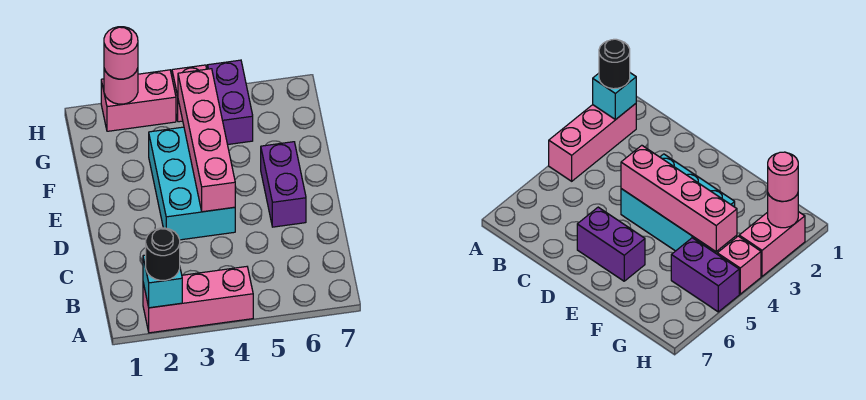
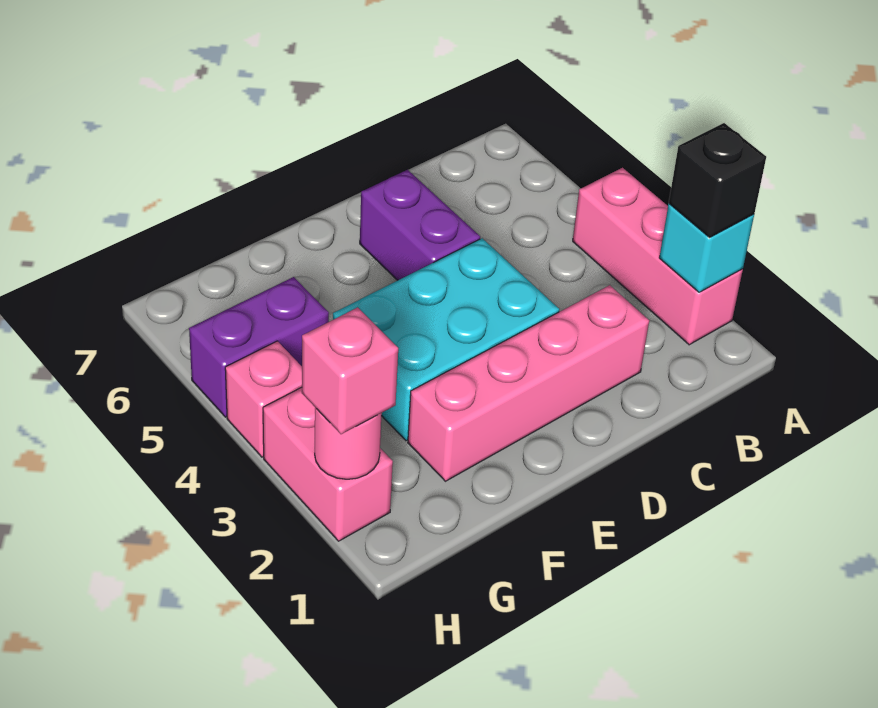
black 1x1 round brick [146,228,180,280] -> black 1x1 brick [669,123,766,237]
pink 1x4 brick [178,69,235,212] -> pink 1x4 brick moved to [408,285,649,481]
purple 1x2 brick [261,142,306,227] -> purple 1x2 brick turned to [360,170,480,280]
pink 1x1 round brick [104,27,138,79] -> pink 1x1 brick [302,307,398,434]

